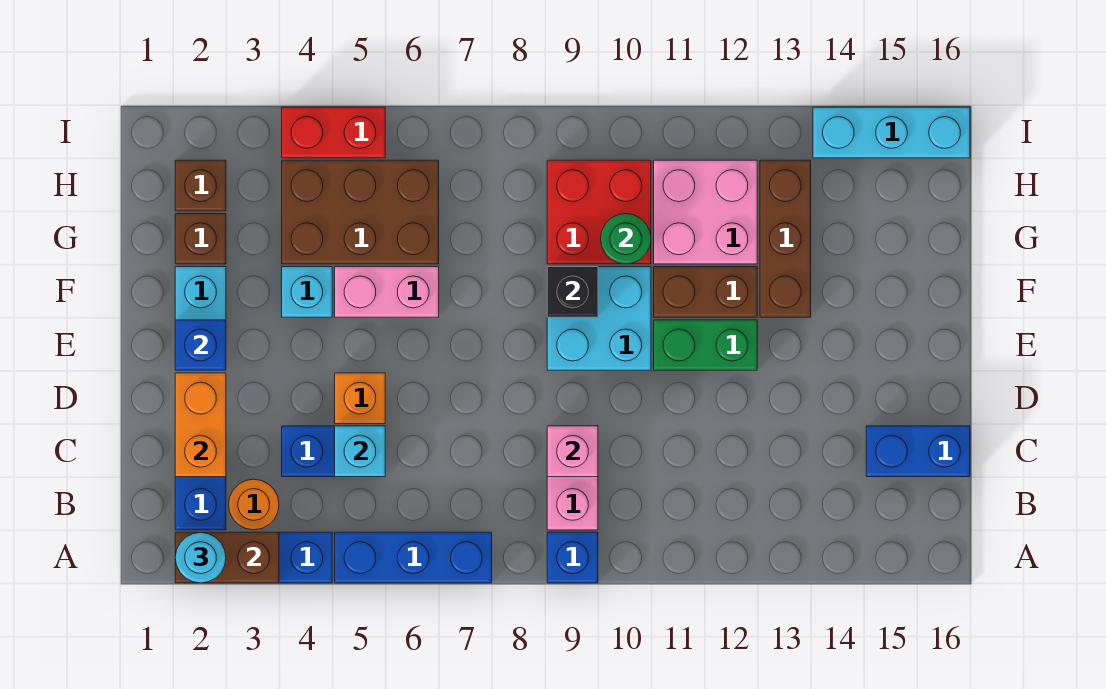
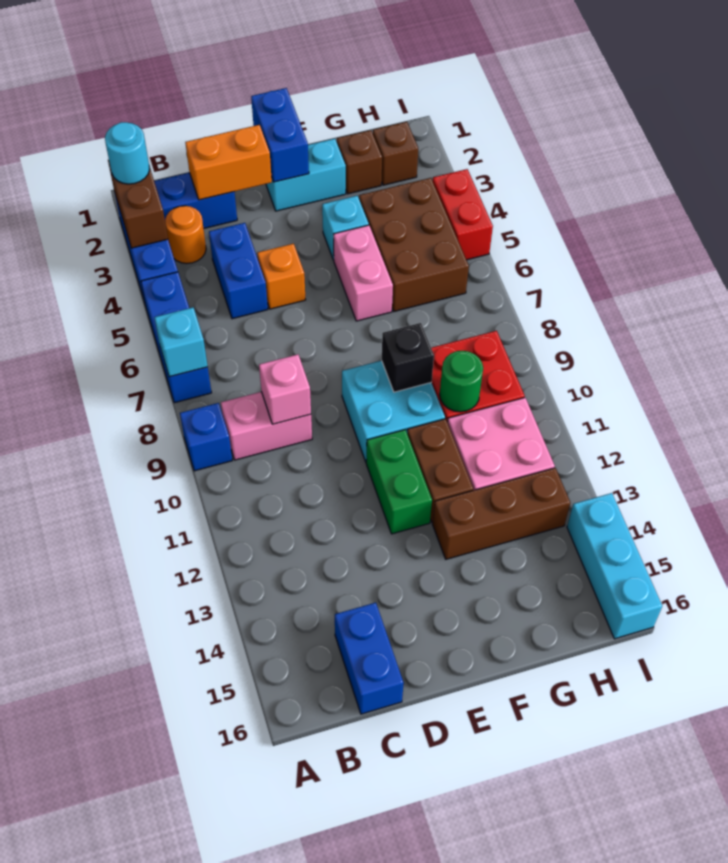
cyan 1x1 brick [335,426,385,477] -> cyan 1x1 brick moved to [154,308,208,377]
blue 1x1 brick [175,320,226,370] -> blue 1x2 brick [251,88,309,182]

